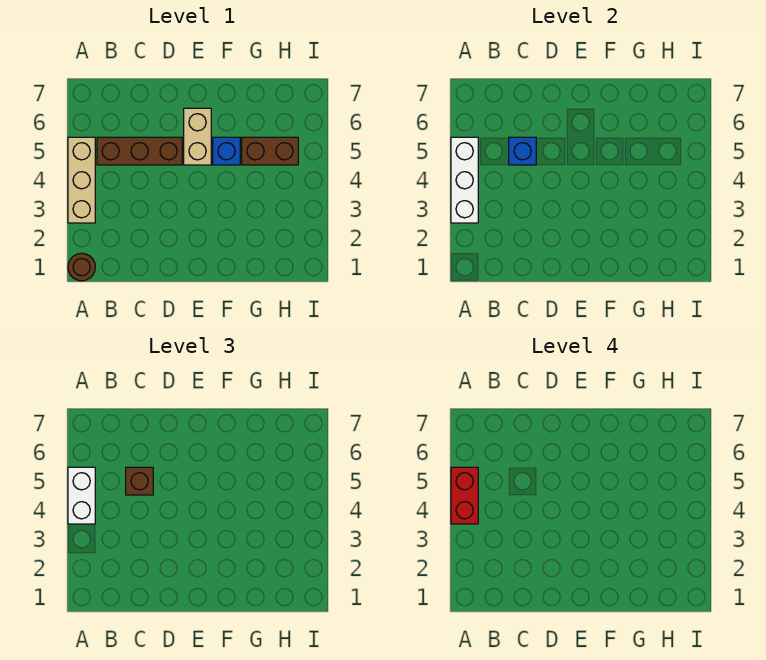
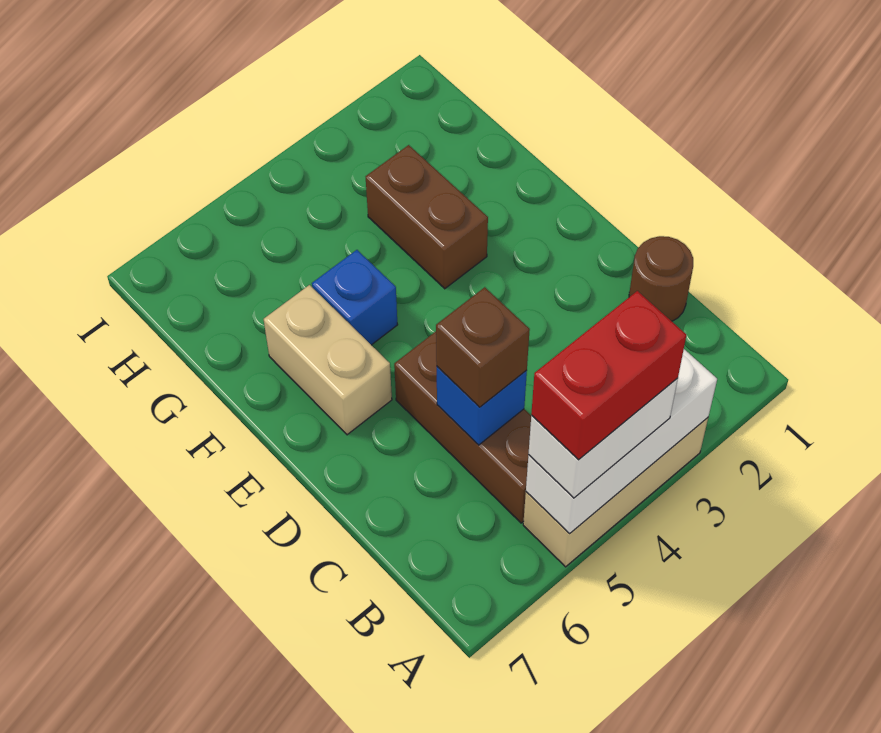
brown 1x1 round brick [68,253,95,281] -> brown 1x1 round brick moved to [629,236,693,321]
tan 1x2 brick [184,108,211,165] -> tan 1x2 brick turned to [264,285,392,435]
brown 1x2 brick [242,137,298,165] -> brown 1x2 brick moved to [366,145,488,289]

